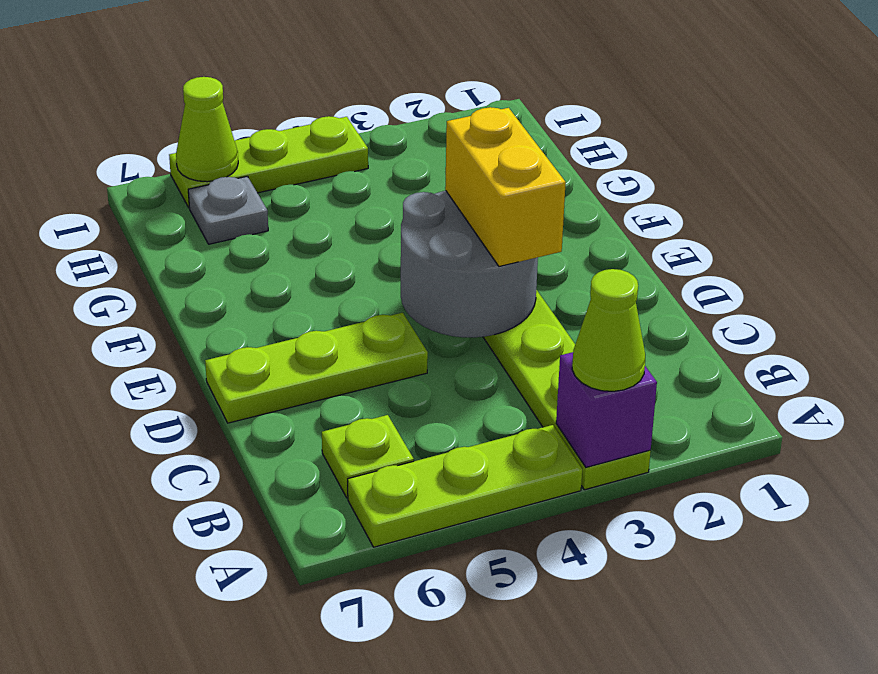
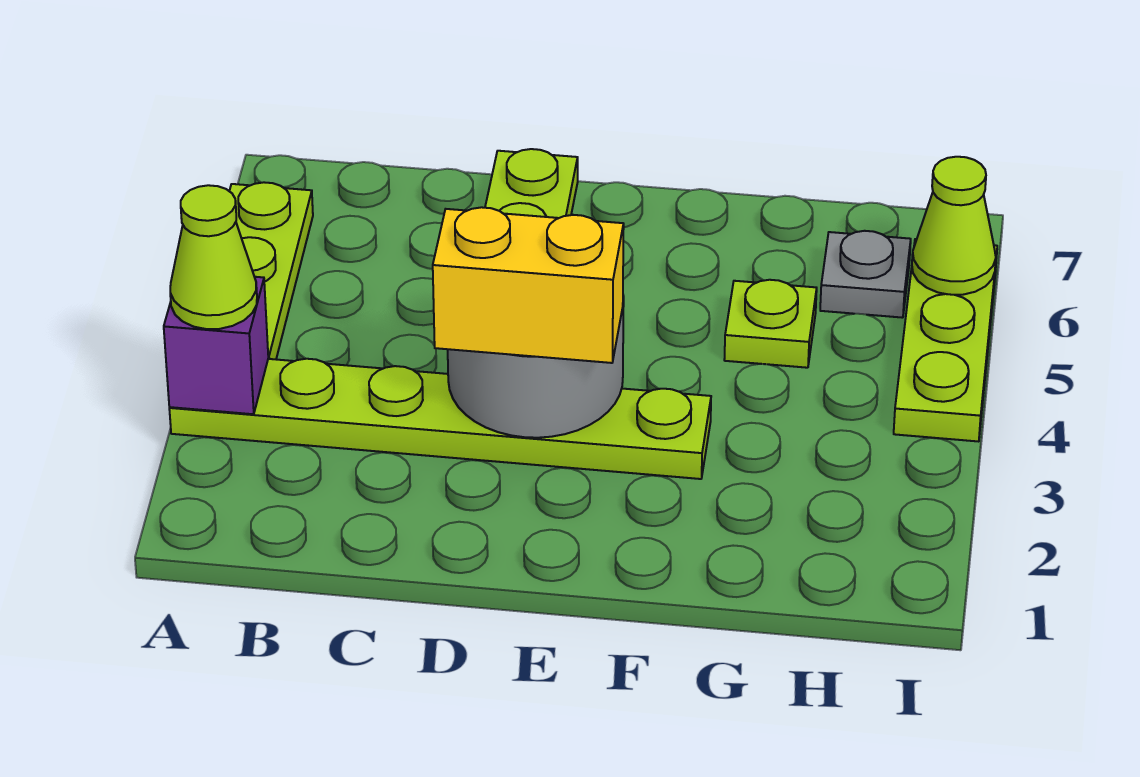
lime 1x1 plate [322,415,414,498] -> lime 1x1 plate moved to [724,280,817,368]

